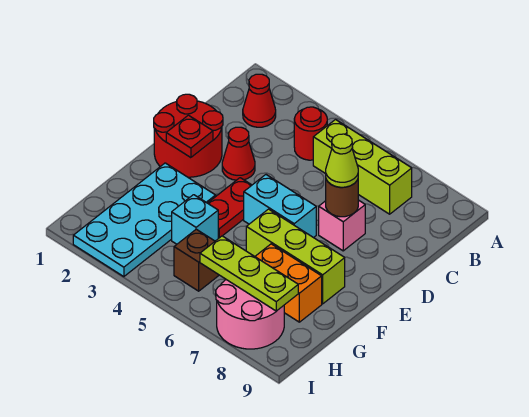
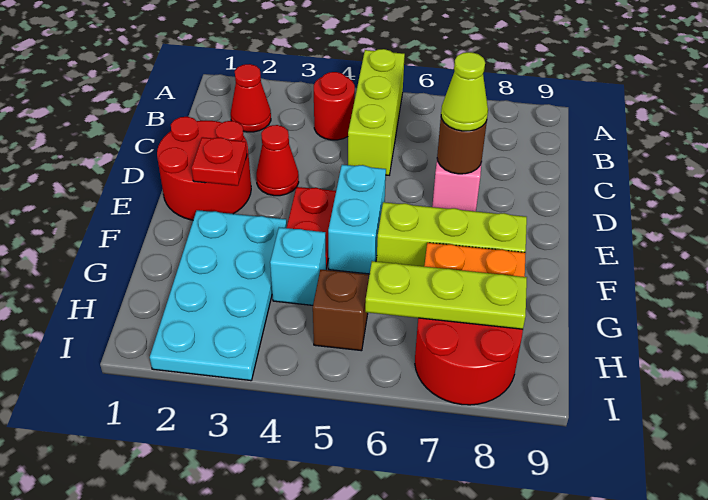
lime 1x3 brick [313,120,412,214] -> lime 1x3 brick turned to [348,49,405,175]
cyan 1x2 brick [244,175,316,238] -> cyan 1x2 brick turned to [328,165,386,274]
pink 2x2 round brick [216,280,284,349] -> red 2x2 round brick [415,318,523,405]

